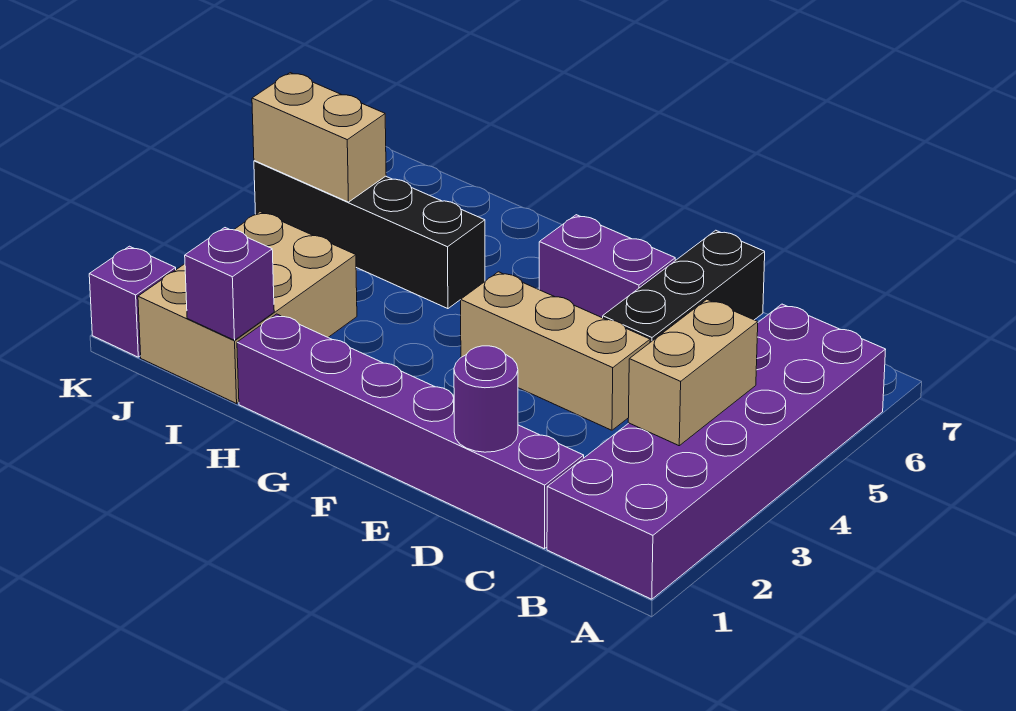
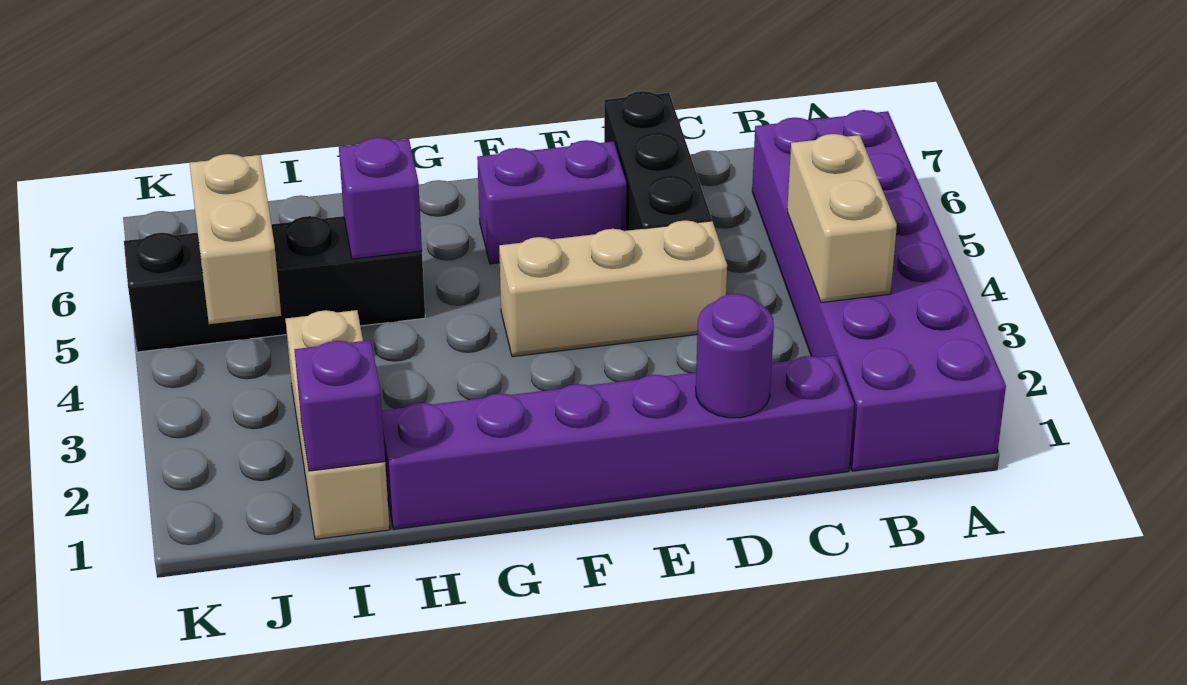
tan 2x3 brick [138,212,357,404] -> tan 1x3 brick [285,310,390,539]
tan 1x2 brick [252,73,386,202] -> tan 1x2 brick turned to [190,154,281,324]
purple 1x1 brick [89,246,176,357] -> purple 1x1 brick moved to [339,138,422,259]

